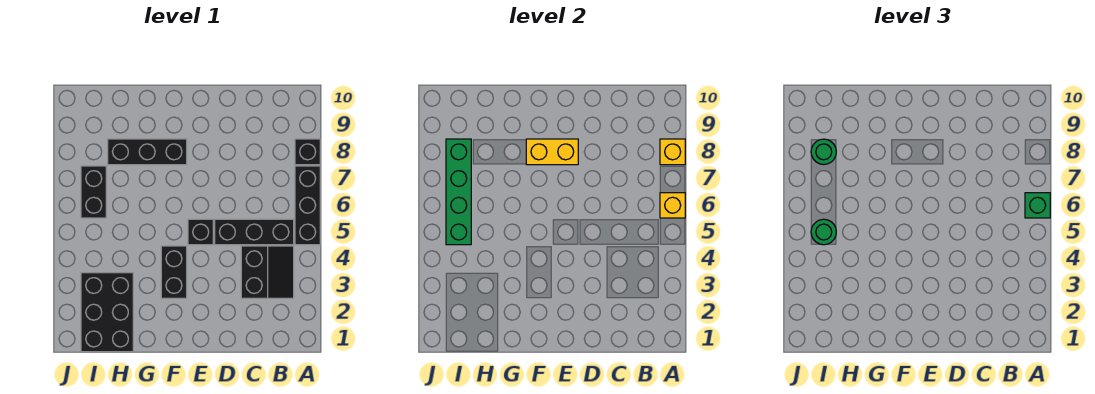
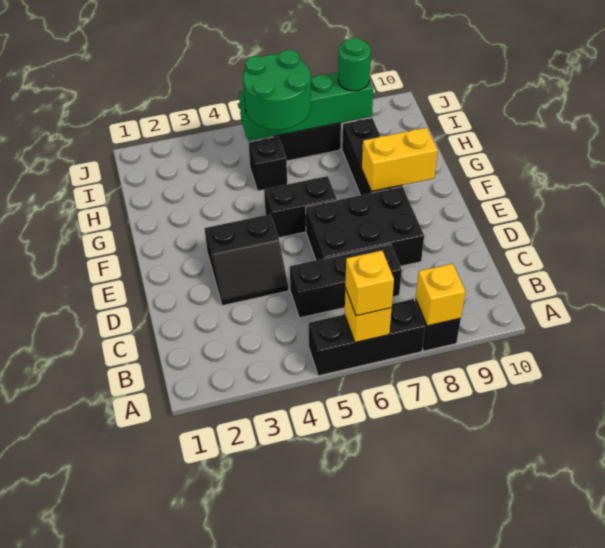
green 1x1 brick [1025,193,1050,218] -> yellow 1x1 brick [345,251,394,316]
black 2x2 slope [241,246,294,298] -> black 2x2 slope moved to [204,214,289,306]
black 1x3 brick [215,219,294,245] -> black 1x3 brick turned to [290,244,402,318]
black 1x1 brick [188,219,213,245] -> black 1x1 brick moved to [249,137,287,191]
yellow 1x2 brick [526,139,578,165] -> yellow 1x2 brick turned to [362,128,438,192]
black 1x2 brick [161,246,187,298] -> black 1x2 brick moved to [264,176,337,238]
black 2x3 brick [81,273,133,352] -> black 2x3 brick moved to [306,187,424,266]
green 1x1 round brick [811,219,836,245] -> green 2x2 round brick [243,50,311,130]

